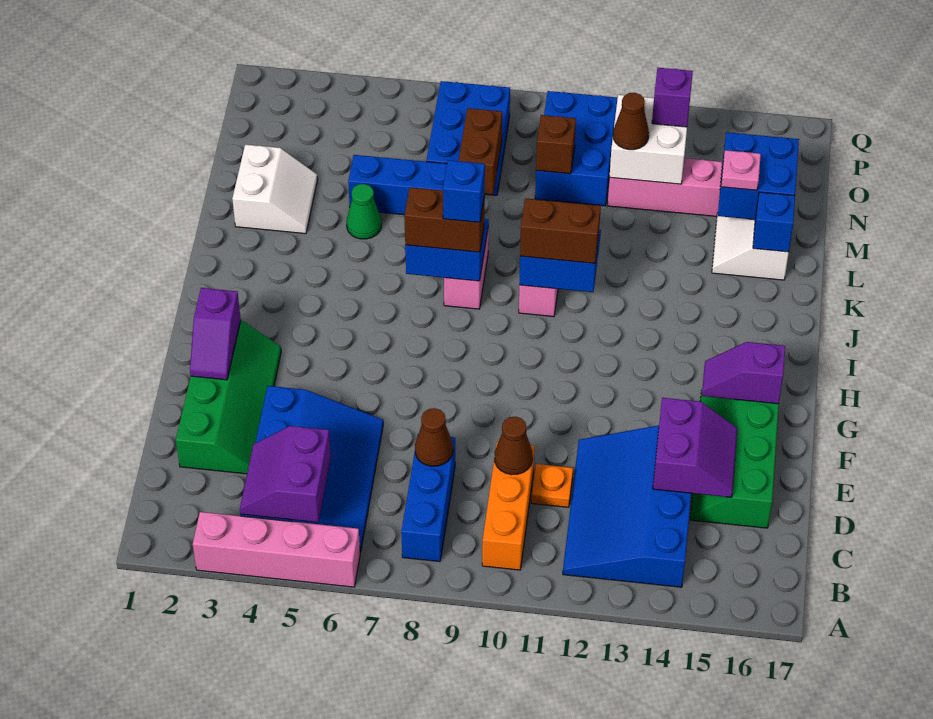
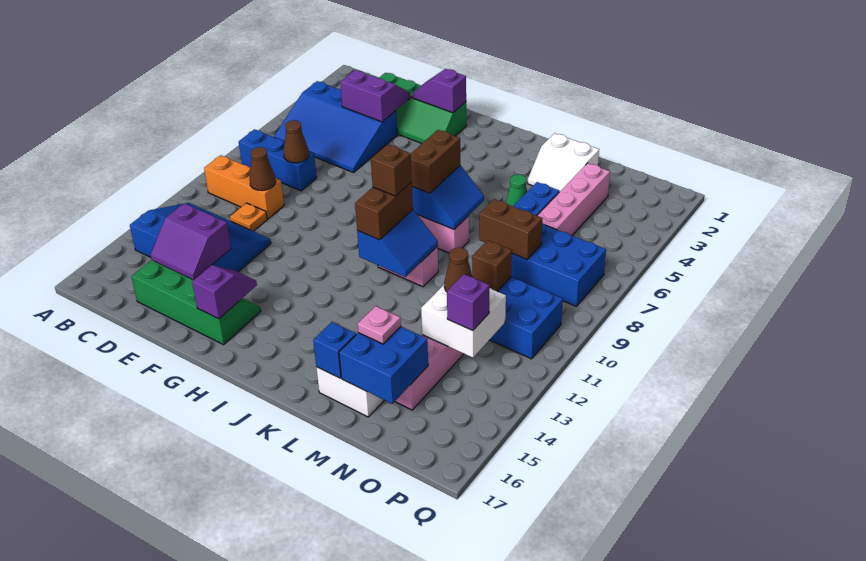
pink 1x4 brick [193,512,360,587] -> pink 1x4 brick moved to [537,163,610,235]
purple 2x2 slope [240,426,331,522] -> purple 2x2 slope moved to [340,70,411,122]
blue 1x1 brick [443,160,485,222] -> none
none -> brown 1x1 brick [371,144,412,196]

